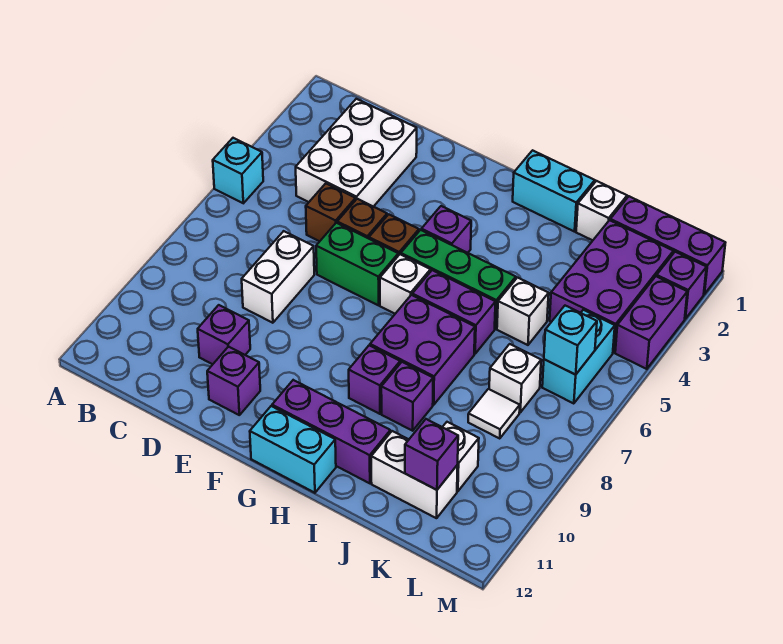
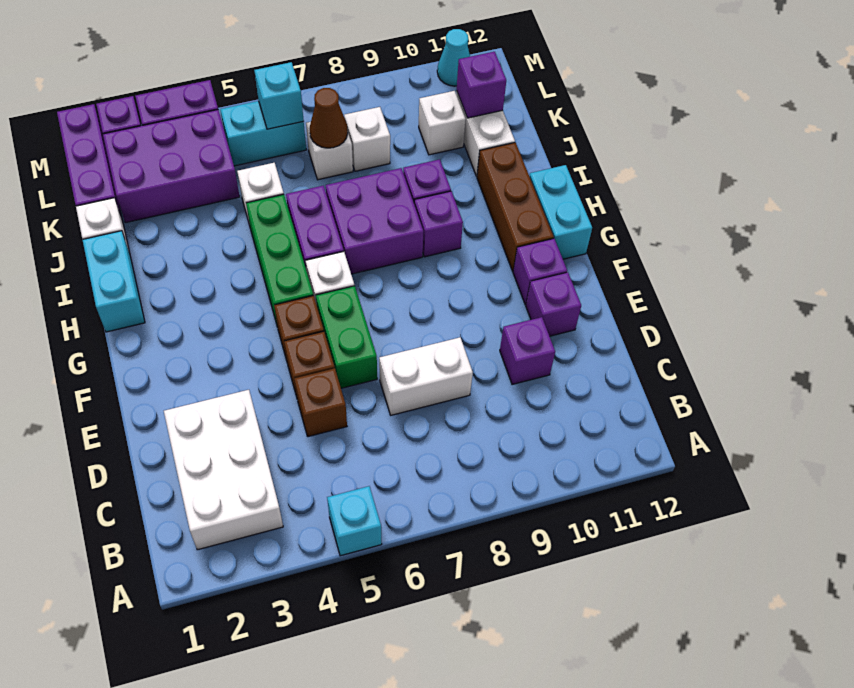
white 2x3 brick [296,99,417,207] -> white 2x3 brick turned to [164,390,283,550]
purple 1x1 brick [421,206,471,253] -> purple 1x1 brick moved to [513,239,567,305]
purple 1x3 brick [272,380,390,483] -> brown 1x3 brick [477,143,554,271]
none -> brown 1x1 cone [310,88,348,148]
white 1x1 tile [468,389,520,438] -> white 1x1 brick [344,107,390,171]
none -> cyan 1x1 cone [437,29,470,86]

